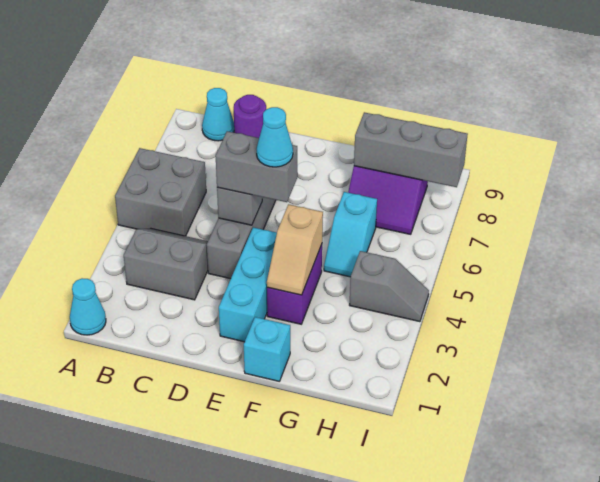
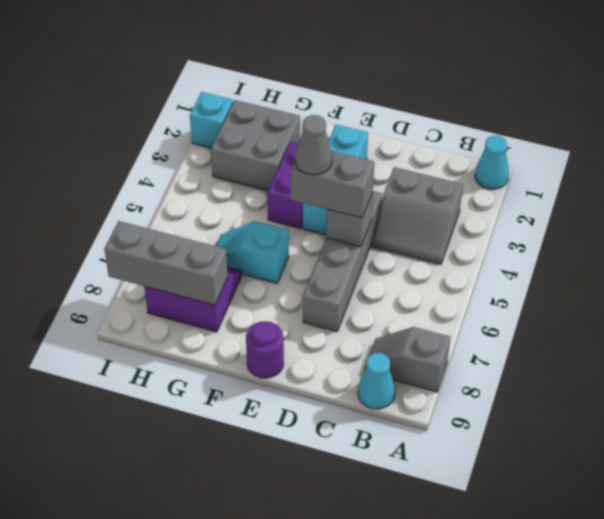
grey 2x2 brick [115,148,206,236] -> grey 2x2 brick moved to [211,100,300,191]
purple 1x1 round brick [234,95,266,138] -> purple 1x1 round brick moved to [246,321,284,378]
cyan 1x1 cone [257,107,293,167] -> grey 1x1 cone [295,115,333,175]
cyan 1x1 brick [244,317,290,381] -> cyan 1x1 brick moved to [190,92,233,148]
tan 1x2 slope [267,204,323,295] -> none
cyan 1x2 slope [324,192,377,277] -> cyan 1x2 slope turned to [216,221,289,284]
grey 1x2 slope [350,251,429,322] -> grey 1x2 slope moved to [365,327,450,392]

